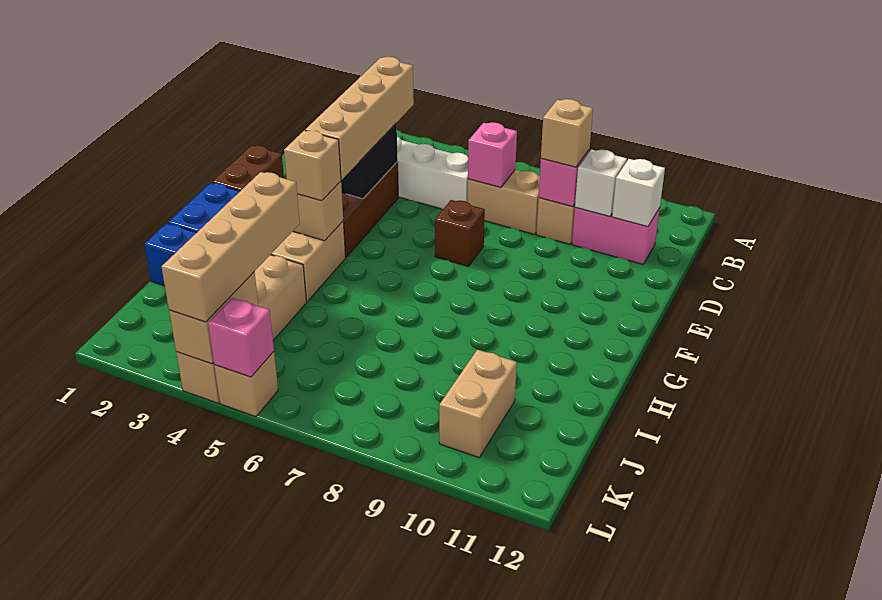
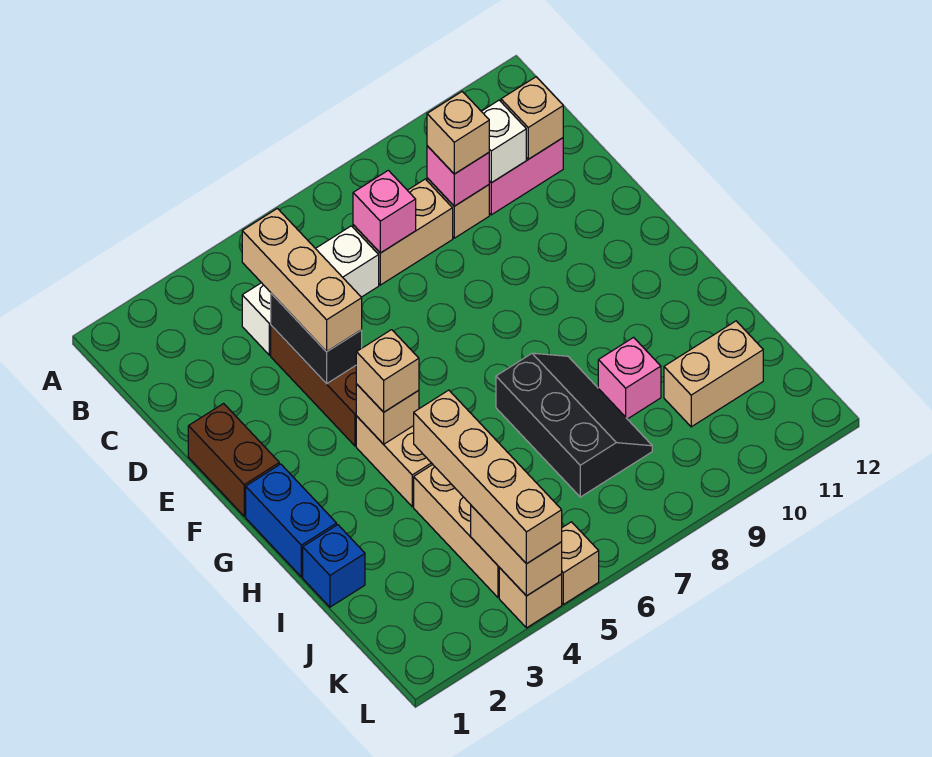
tan 1x4 brick [305,57,414,180] -> tan 1x3 brick [242,208,362,352]
white 1x1 brick [612,159,665,226] -> tan 1x1 brick [501,77,563,159]
brown 1x1 brick [435,200,485,266] -> none
none -> black 2x3 slope [496,353,652,497]
tan 1x2 brick [439,350,517,457] -> tan 1x2 brick turned to [664,321,763,427]
pink 1x1 brick [208,298,274,377] -> pink 1x1 brick moved to [598,337,661,419]

